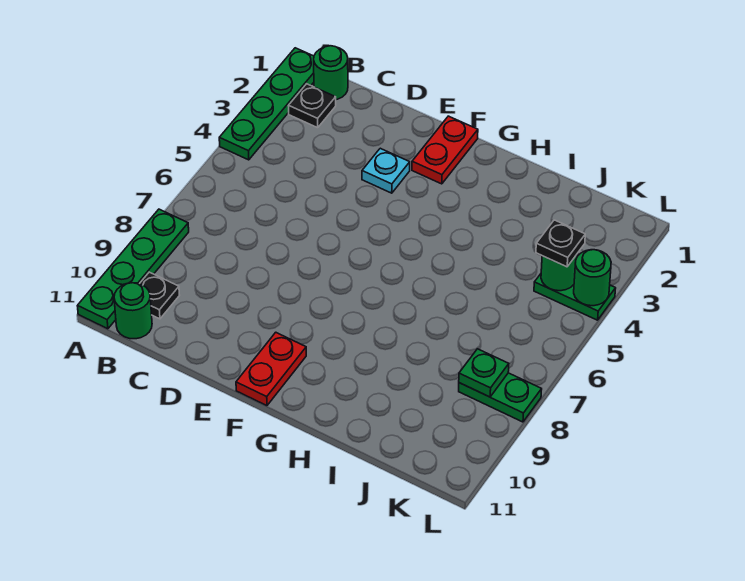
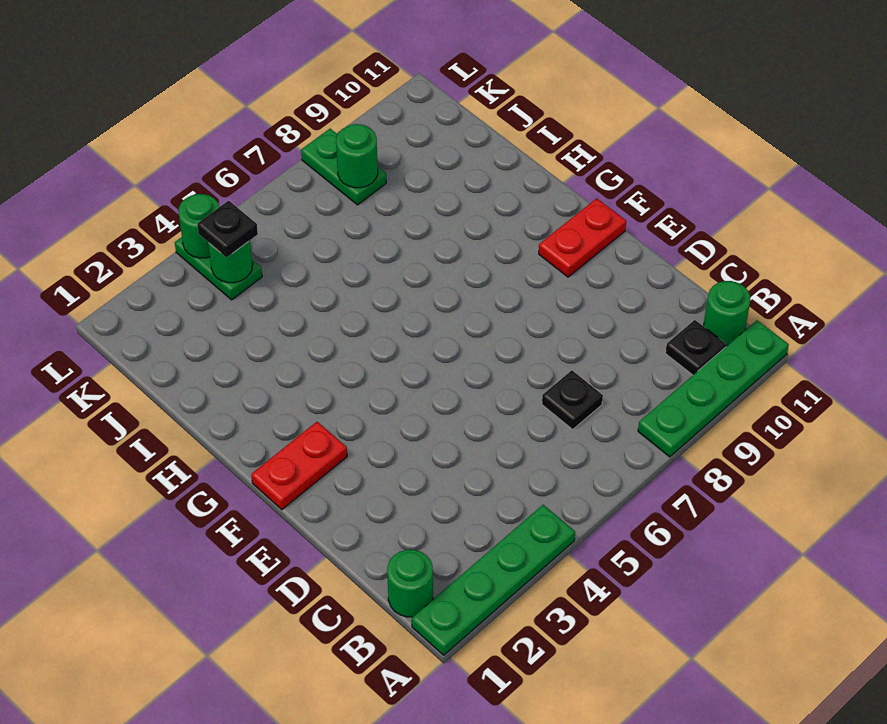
black 1x1 plate [288,84,336,128] -> black 1x1 plate moved to [542,370,603,429]
cyan 1x1 plate [362,148,410,193] -> none
green 1x1 plate [459,349,509,397] -> green 1x1 round brick [336,124,378,188]

